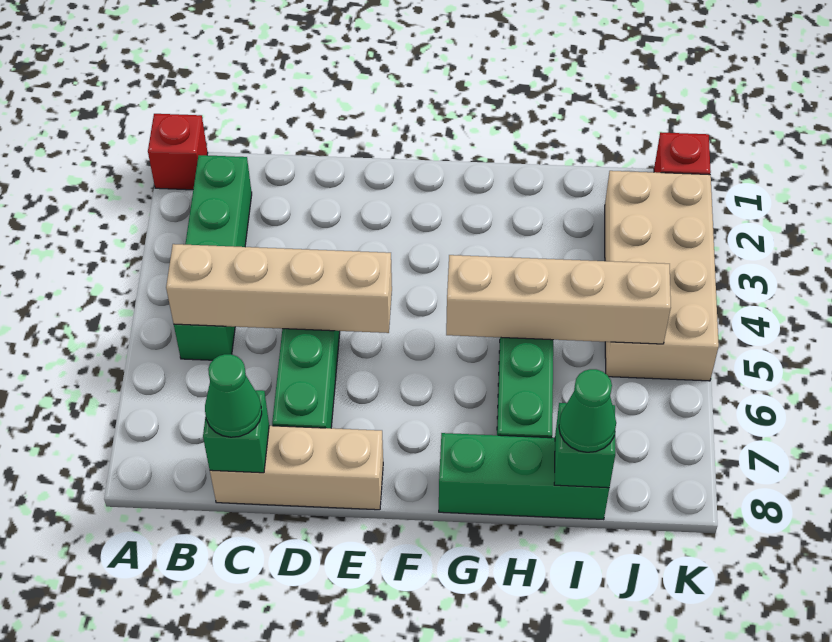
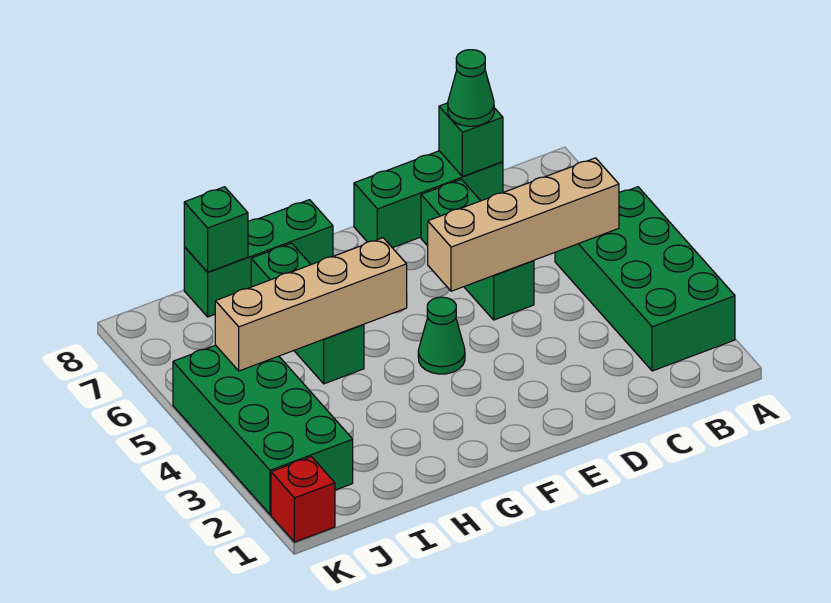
red 1x1 brick [148,114,208,190] -> none
green 1x4 brick [174,155,252,360] -> green 2x4 brick [555,187,735,371]
tan 1x3 brick [210,426,383,510] -> green 1x3 brick [354,151,503,248]
green 1x1 cone [559,369,616,452] -> green 1x1 cone moved to [418,297,465,374]
tan 2x4 brick [605,171,719,381] -> green 2x4 brick [173,345,353,514]

